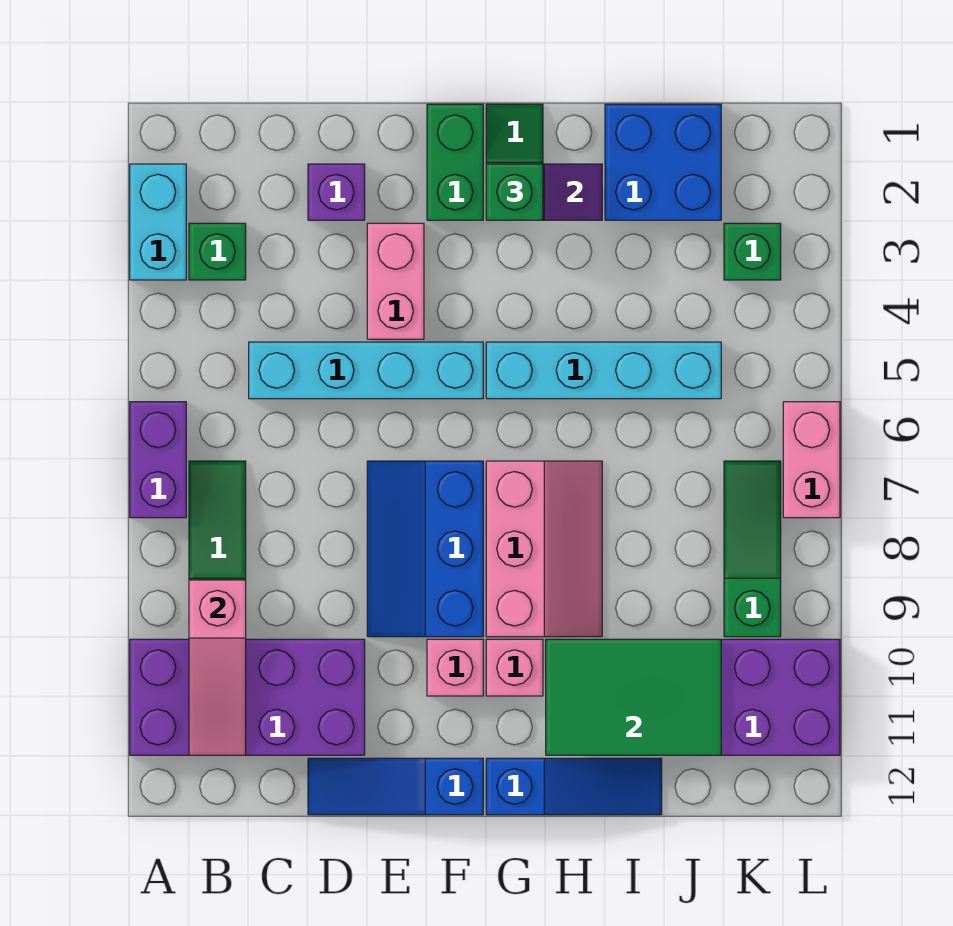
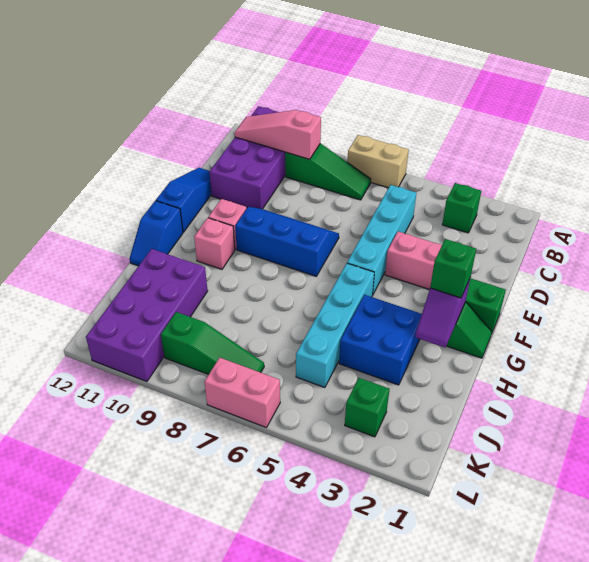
cyan 1x2 brick [130,164,186,280] -> none
purple 1x2 brick [130,402,186,518] -> tan 1x2 brick [347,135,409,188]
purple 1x1 brick [308,164,365,220] -> none
pink 2x3 slope [486,461,602,637] -> none
blue 1x3 slope [486,758,662,815] -> blue 1x2 slope [130,201,183,266]
green 2x3 tile [546,639,721,755] -> none
blue 2x2 brick [605,104,721,220] -> blue 2x2 brick moved to [339,295,422,385]

